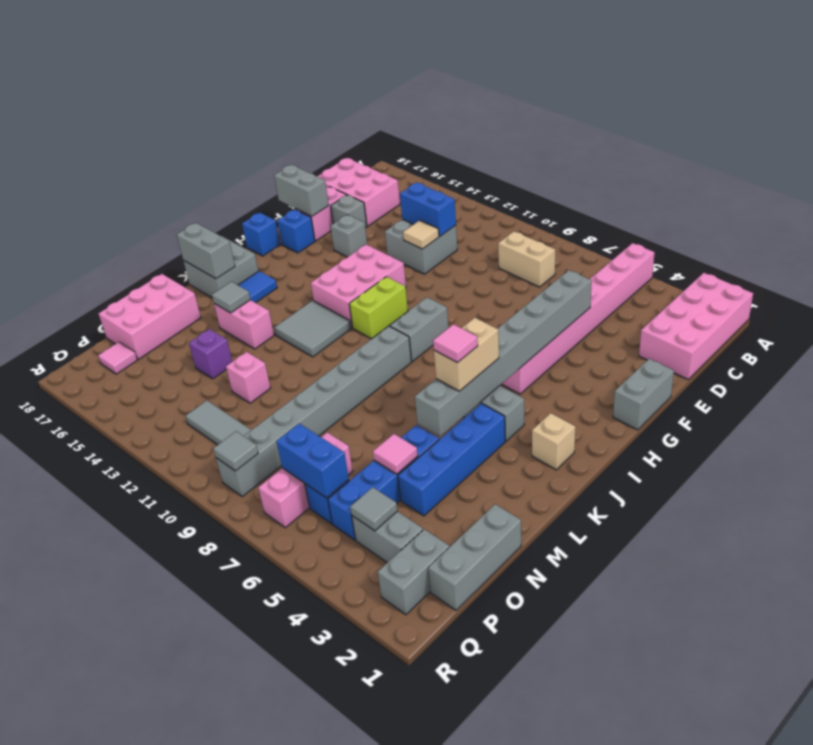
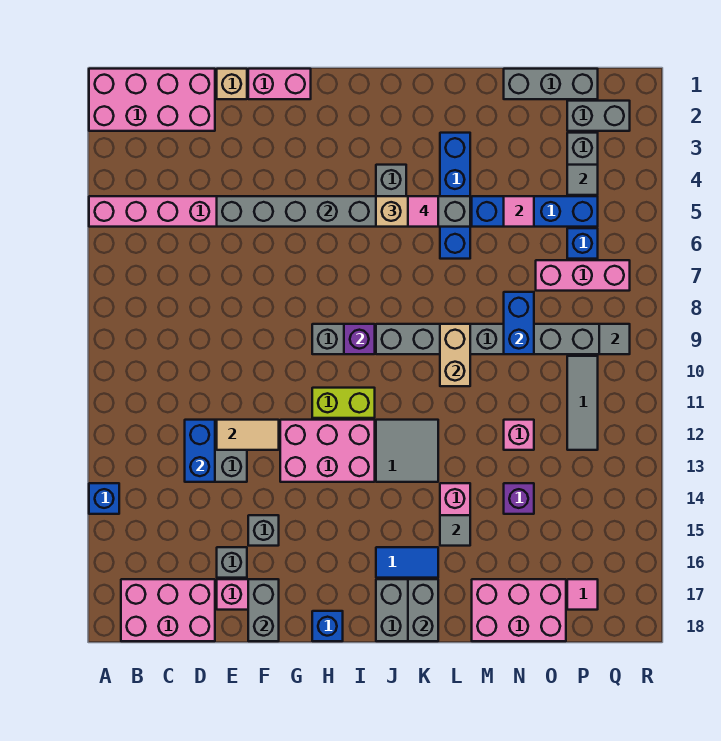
tan 1x2 brick [498,231,555,287] -> tan 1x2 brick moved to [440,324,470,386]
pink 2x3 brick [317,158,400,226] -> pink 2x3 brick turned to [121,579,215,641]
tan 1x1 tile [403,220,439,249] -> tan 1x2 tile [217,420,279,450]
grey 1x2 brick [613,359,674,430] -> pink 1x2 brick [248,69,311,99]
blue 1x1 brick [277,209,315,253] -> blue 1x1 brick moved to [89,483,119,514]
none -> purple 1x1 brick [344,324,375,354]
tan 1x1 brick [532,413,575,470] -> tan 1x1 brick moved to [217,69,247,99]
blue 1x4 brick [398,403,505,516] -> blue 1x4 brick turned to [440,133,470,259]
blue 1x2 brick [276,424,349,498] -> blue 1x2 brick moved to [504,292,534,354]

